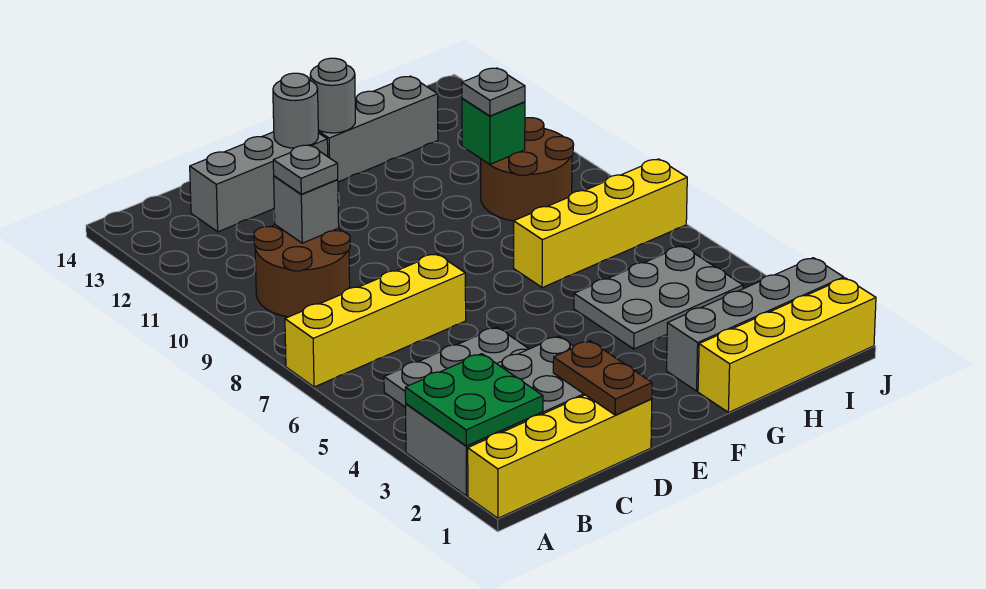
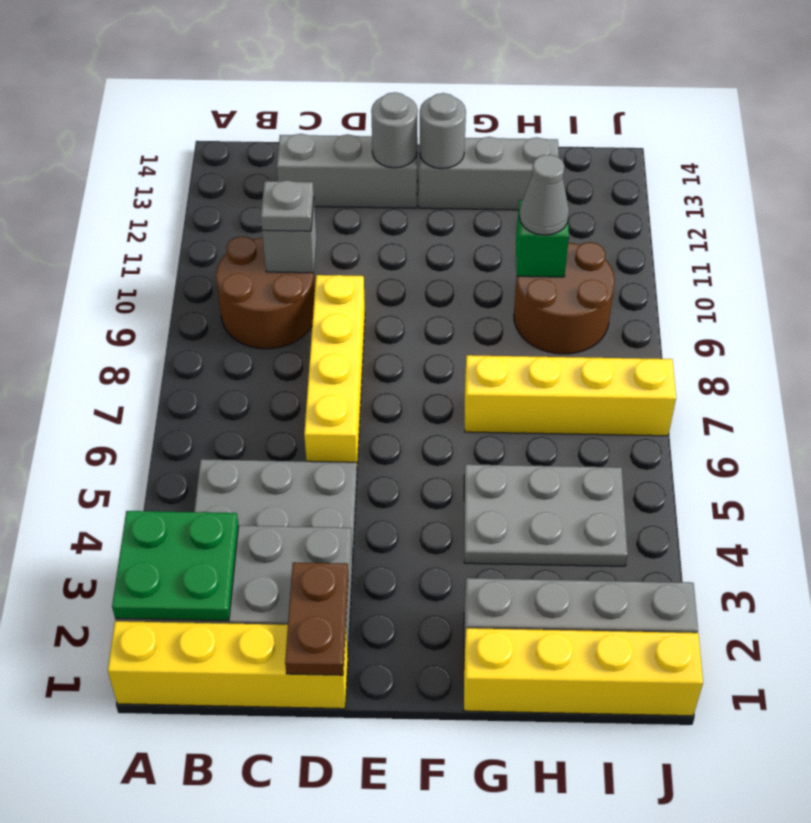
yellow 1x4 brick [285,254,466,387] -> yellow 1x4 brick turned to [304,275,365,464]
grey 1x1 plate [462,68,525,116] -> grey 1x1 cone [519,154,569,235]

